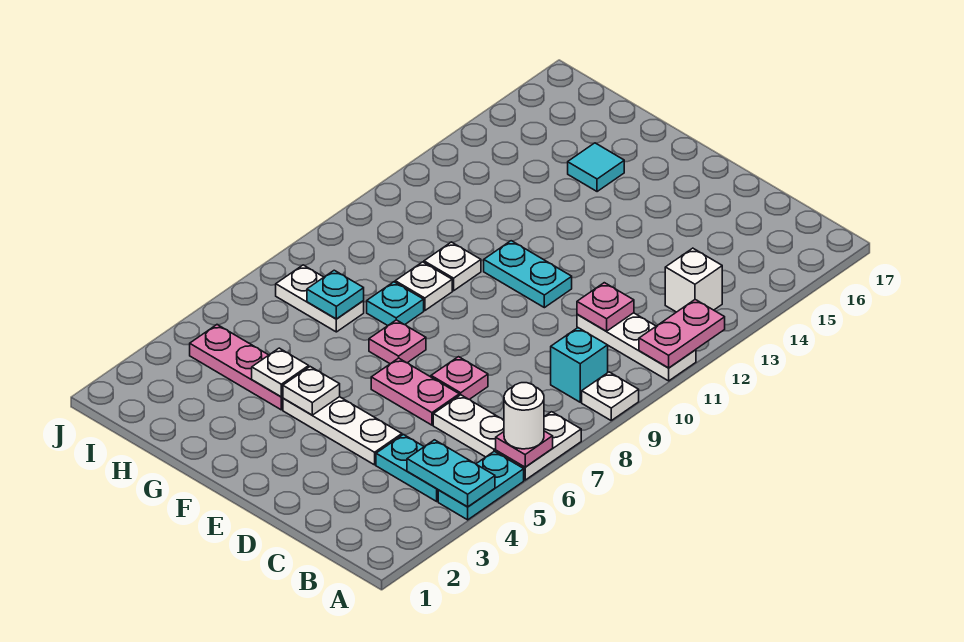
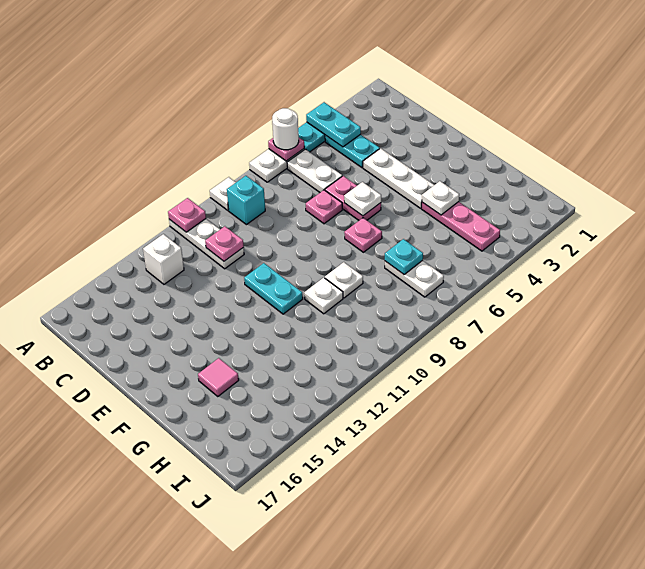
pink 1x2 plate [639,300,725,368] -> pink 1x1 plate [168,198,206,232]
white 1x1 plate [283,367,340,415] -> white 1x1 plate moved to [344,182,381,216]
cyan 1x1 plate [367,282,424,326] -> none
cyan 1x1 tile [568,143,624,192] -> pink 1x1 tile [198,358,239,396]

